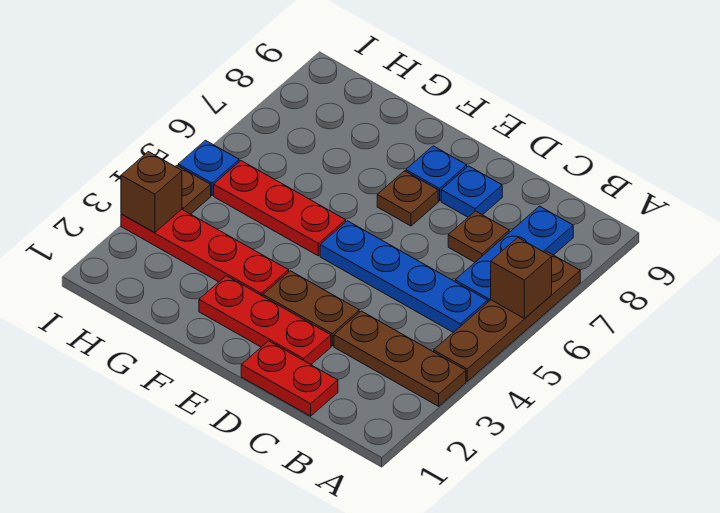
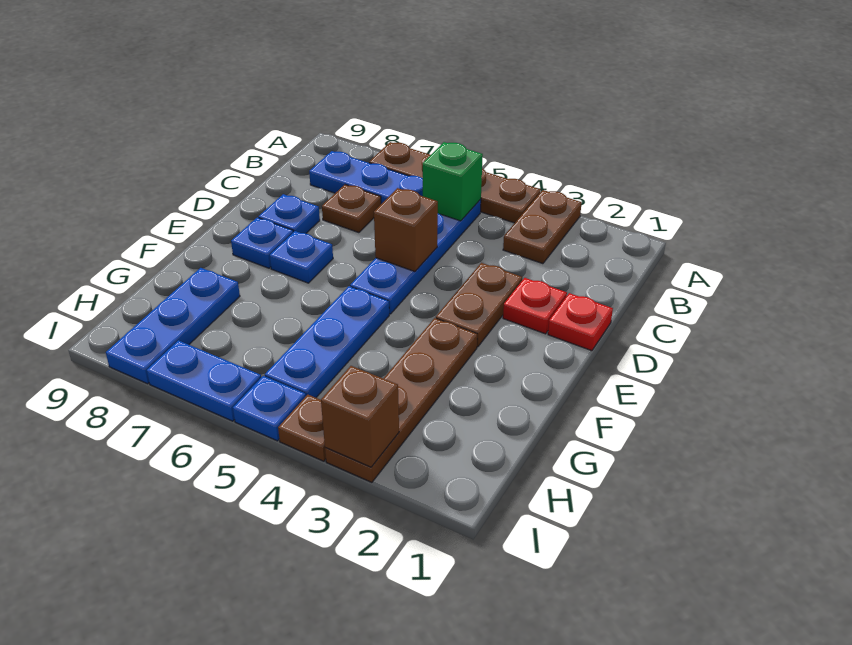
brown 1x3 plate [334,311,466,406] -> brown 1x2 plate [503,190,582,264]
brown 1x1 brick [491,238,552,319] -> brown 1x1 brick moved to [374,188,438,272]
none -> green 1x1 brick [423,142,483,221]
red 1x2 plate [241,341,338,416] -> red 1x1 plate [548,293,613,351]
red 1x3 plate [199,276,331,365] -> red 1x1 plate [503,278,567,334]
brown 1x1 plate [377,171,438,226] -> blue 1x1 plate [270,231,333,283]
red 1x4 plate [121,209,289,296] -> brown 1x4 plate [325,318,477,482]
red 1x3 plate [214,161,346,256] -> blue 1x3 plate [265,286,389,398]
none -> blue 1x3 plate [106,268,240,384]
none -> blue 1x2 plate [147,340,261,421]

